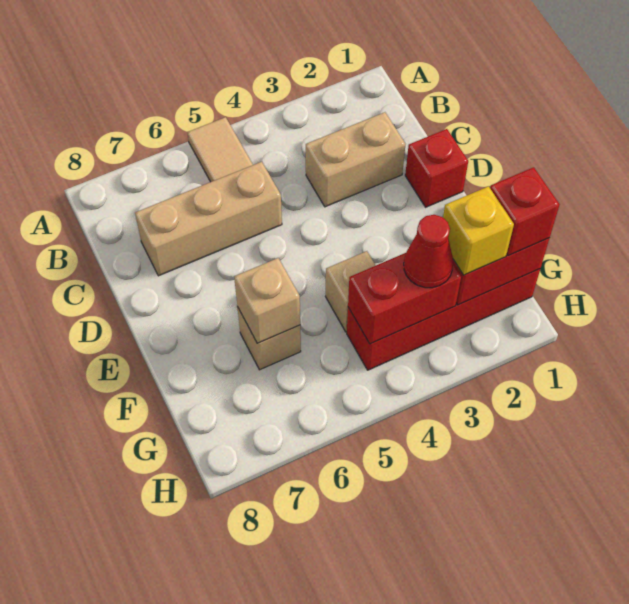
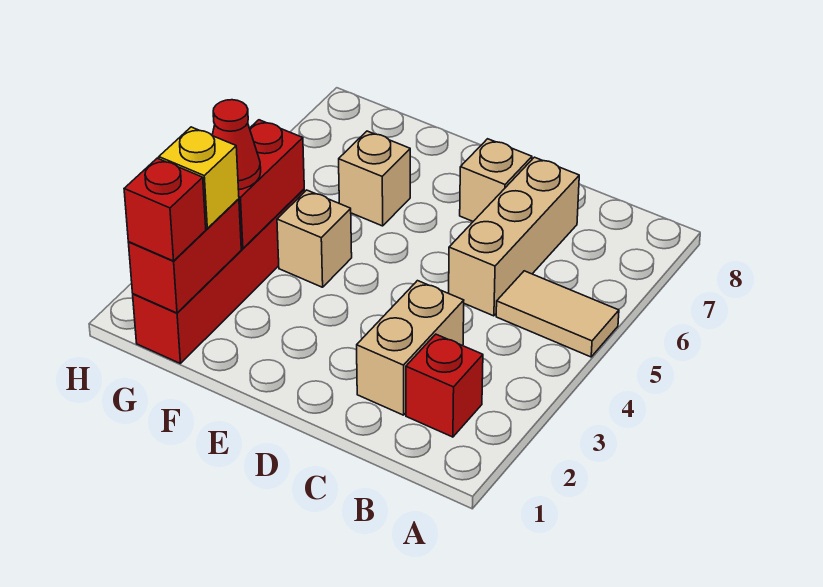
red 1x1 brick [405,129,468,207] -> red 1x1 brick moved to [406,334,483,437]
tan 1x1 brick [234,258,300,343] -> tan 1x1 brick moved to [460,139,532,221]

